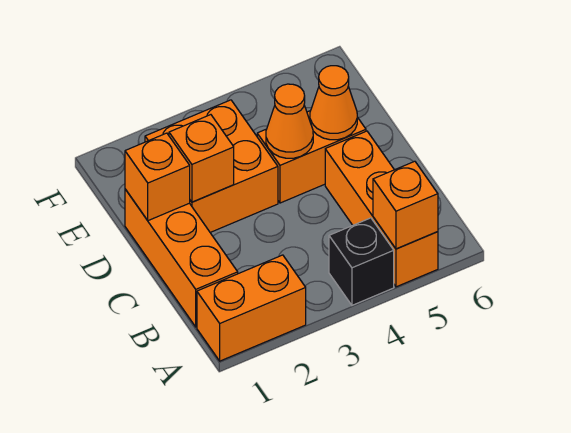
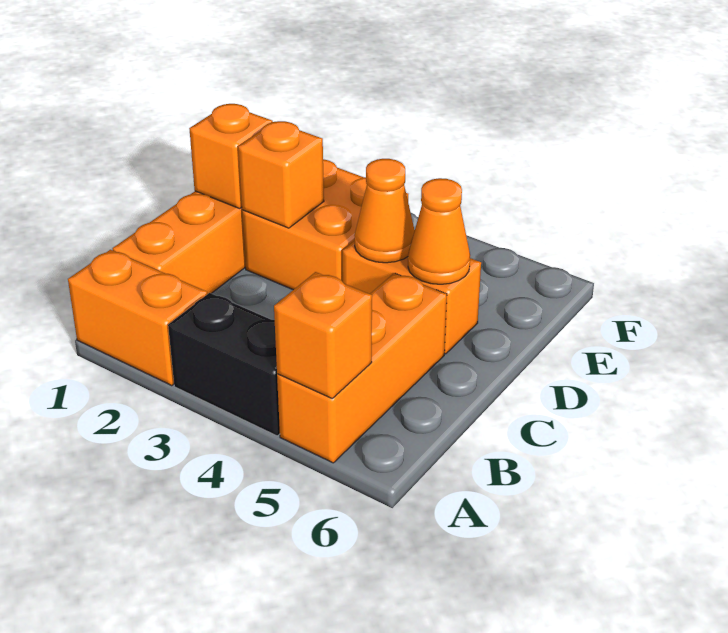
black 1x1 brick [329,218,394,305] -> black 1x2 brick [168,293,280,436]

